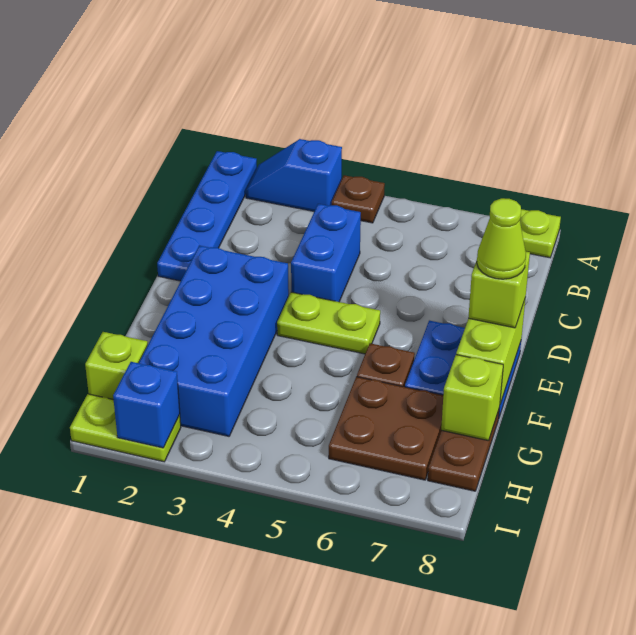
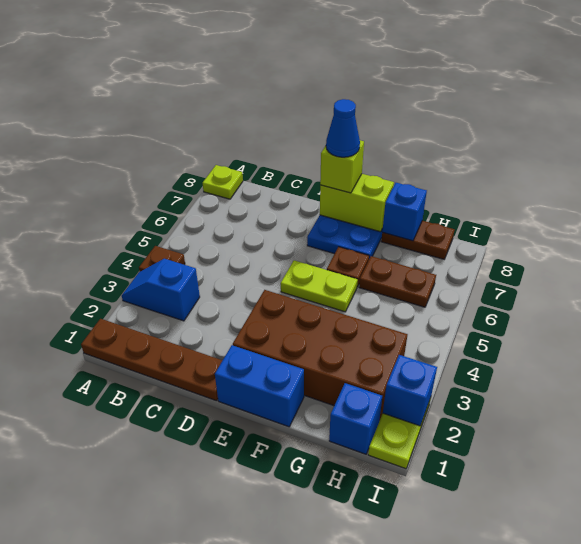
blue 1x4 plate [157,151,257,281] -> brown 1x4 plate [81,319,222,401]
blue 1x2 slope [246,139,342,211] -> blue 1x2 slope turned to [122,259,200,321]
blue 1x2 brick [291,204,361,302] -> blue 1x2 brick moved to [215,345,304,427]
blue 2x4 brick [139,246,289,436] -> brown 2x4 brick [233,290,408,421]
lime 1x2 plate [277,292,380,354] -> lime 1x2 plate turned to [281,260,358,312]
lime 1x1 cone [477,198,526,279] -> blue 1x1 cone [326,99,360,157]
brown 2x2 plate [329,377,443,480] -> brown 1x2 plate [359,256,436,307]
lime 1x1 brick [441,355,503,441] -> blue 1x1 brick [382,183,427,241]
lime 1x1 brick [85,332,148,400] -> blue 1x1 brick [329,383,382,454]

